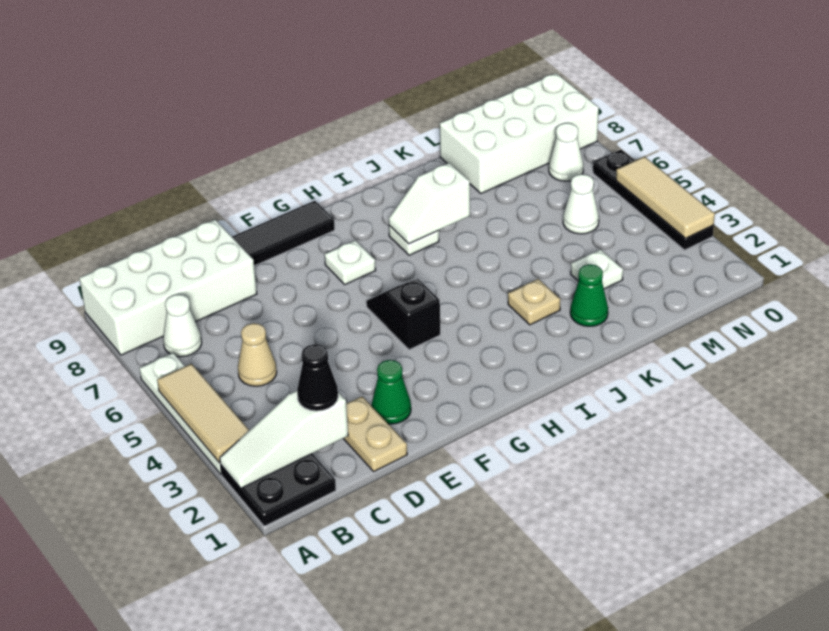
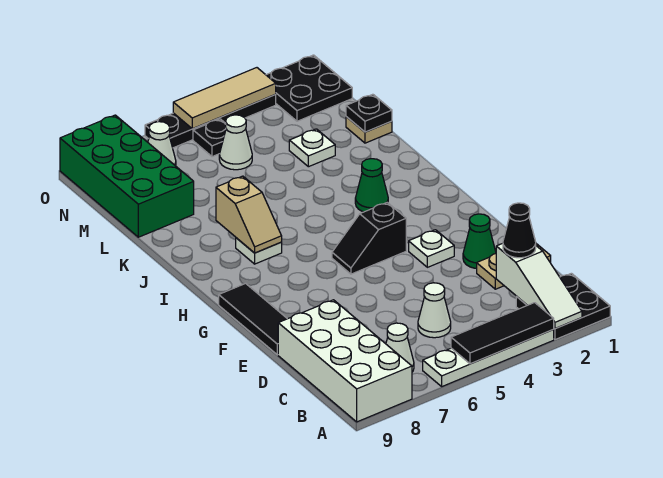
tan 1x3 tile [157,364,249,463] -> black 1x3 tile [451,303,554,364]
tan 1x1 cone [238,323,277,386] -> white 1x1 cone [418,283,451,338]
white 1x1 plate [325,240,376,284] -> white 1x1 plate moved to [409,230,454,267]
white 1x2 slope [388,163,470,244] -> tan 1x2 slope [216,176,282,253]
tan 1x1 plate [508,279,560,325] -> tan 1x1 plate moved to [346,117,392,143]
green 1x1 cone [570,264,608,326] -> green 1x1 cone moved to [355,159,388,212]
none -> black 1x1 plate [346,94,392,132]
white 2x4 brick [440,73,599,194] -> green 2x4 brick [60,115,194,237]
none -> black 2x2 plate [267,55,352,121]
none -> black 1x1 plate [193,119,226,157]

